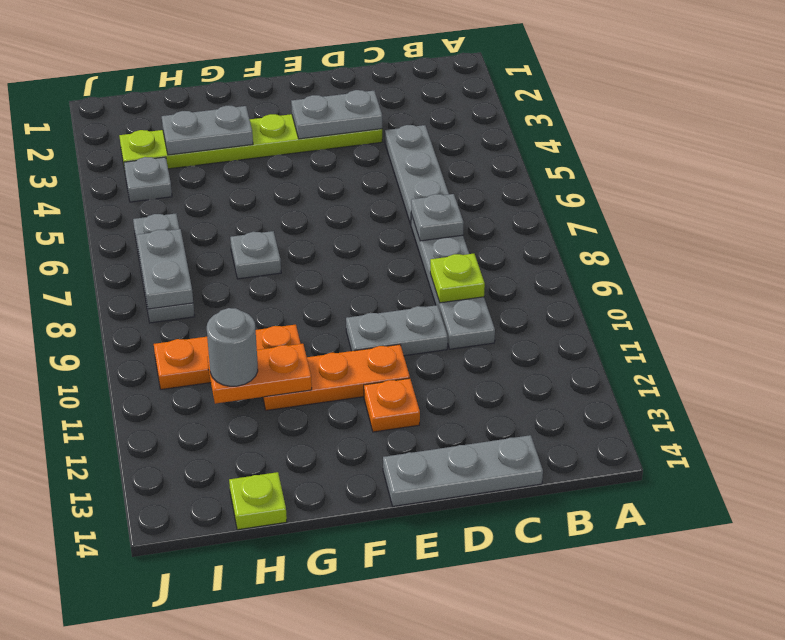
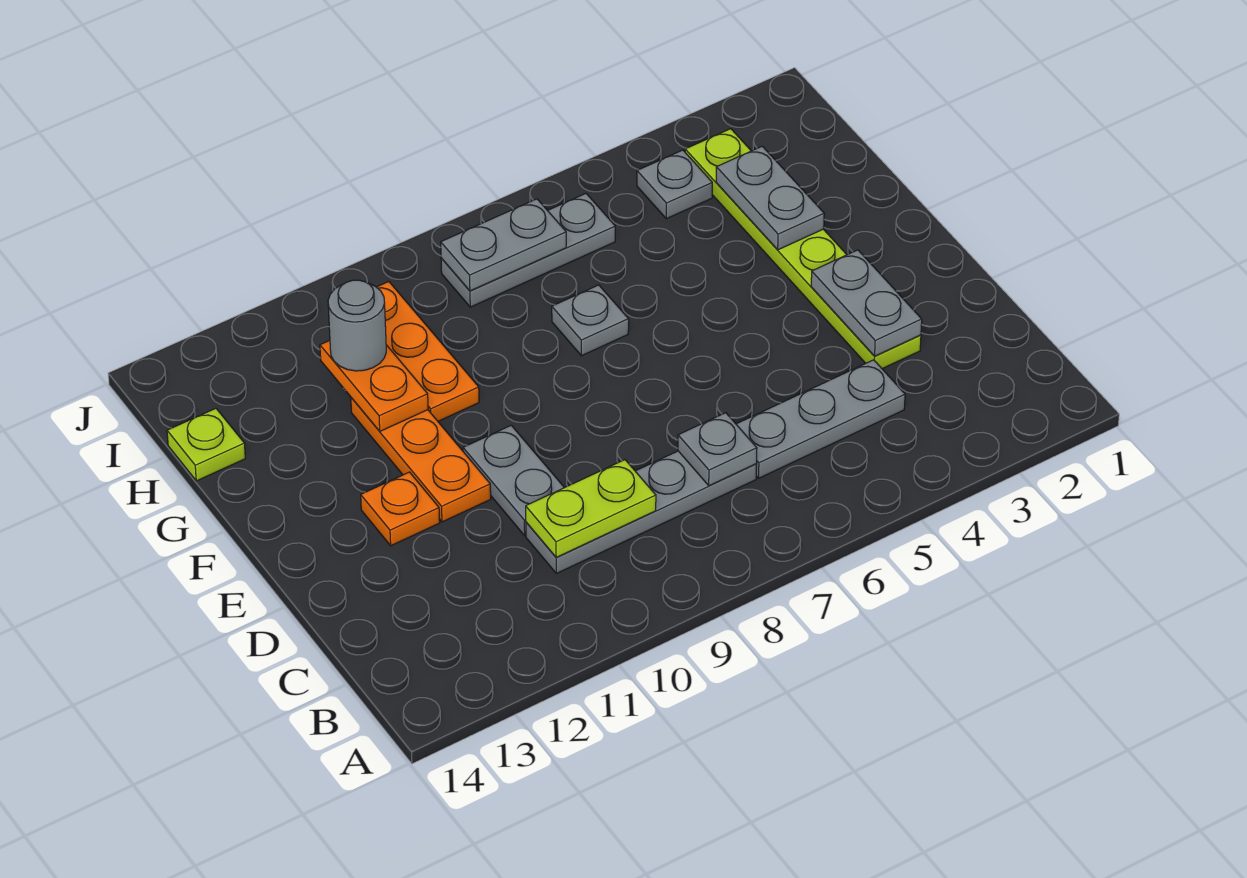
lime 1x1 plate [430,254,485,303] -> lime 1x2 plate [526,460,656,557]
grey 1x3 plate [383,435,543,506] -> none

